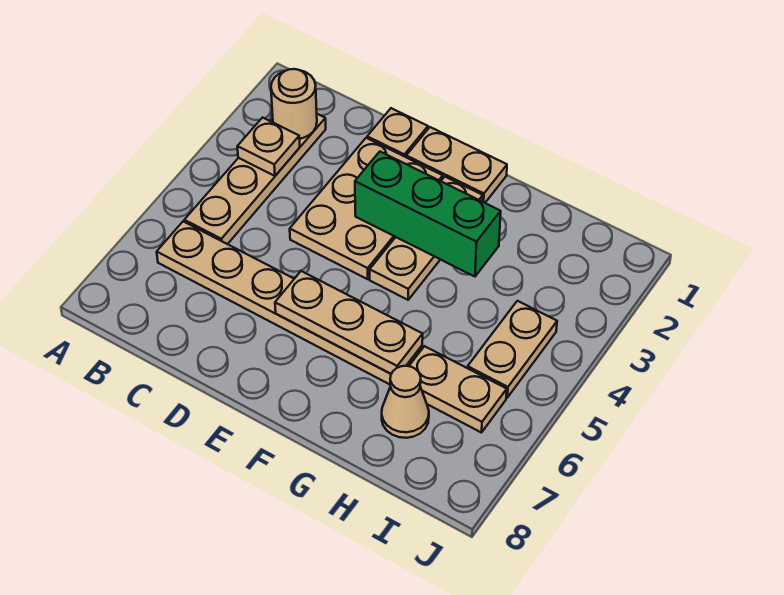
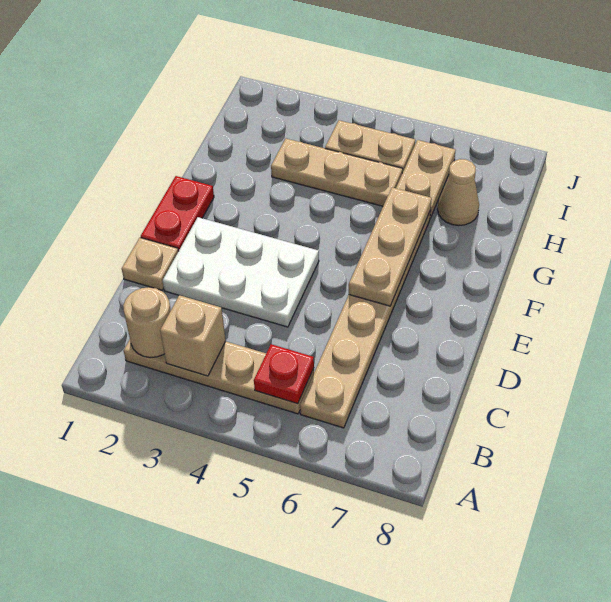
tan 1x1 plate [237,118,300,176] -> tan 1x1 brick [160,295,226,376]
none -> red 1x1 plate [254,344,314,404]
tan 2x3 plate [290,138,443,279] -> white 2x3 plate [163,217,319,327]
tan 1x2 plate [406,127,507,203] -> red 1x2 plate [141,176,214,251]
green 1x3 brick [355,152,501,277] -> none
tan 1x3 plate [370,177,483,300] -> tan 1x3 plate moved to [271,139,402,206]

